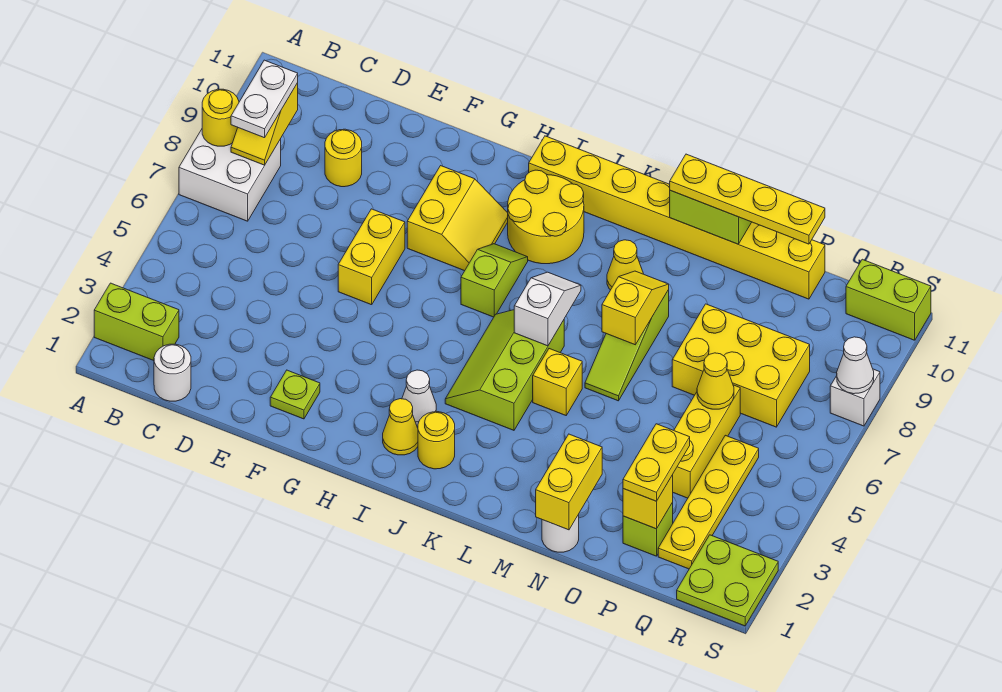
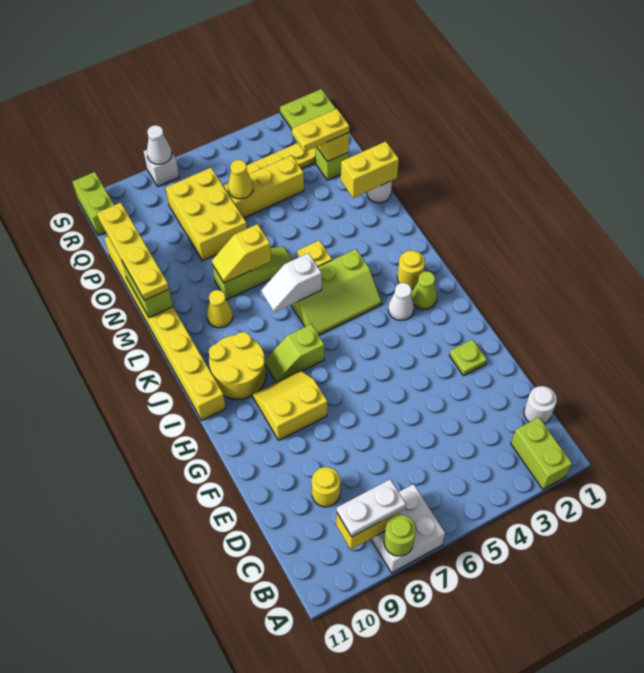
yellow 1x1 round brick [202,89,239,146] -> lime 1x1 round brick [384,515,416,556]
yellow 1x2 brick [338,209,405,305] -> none
yellow 1x1 cone [383,399,418,455] -> lime 1x1 cone [411,271,437,309]

